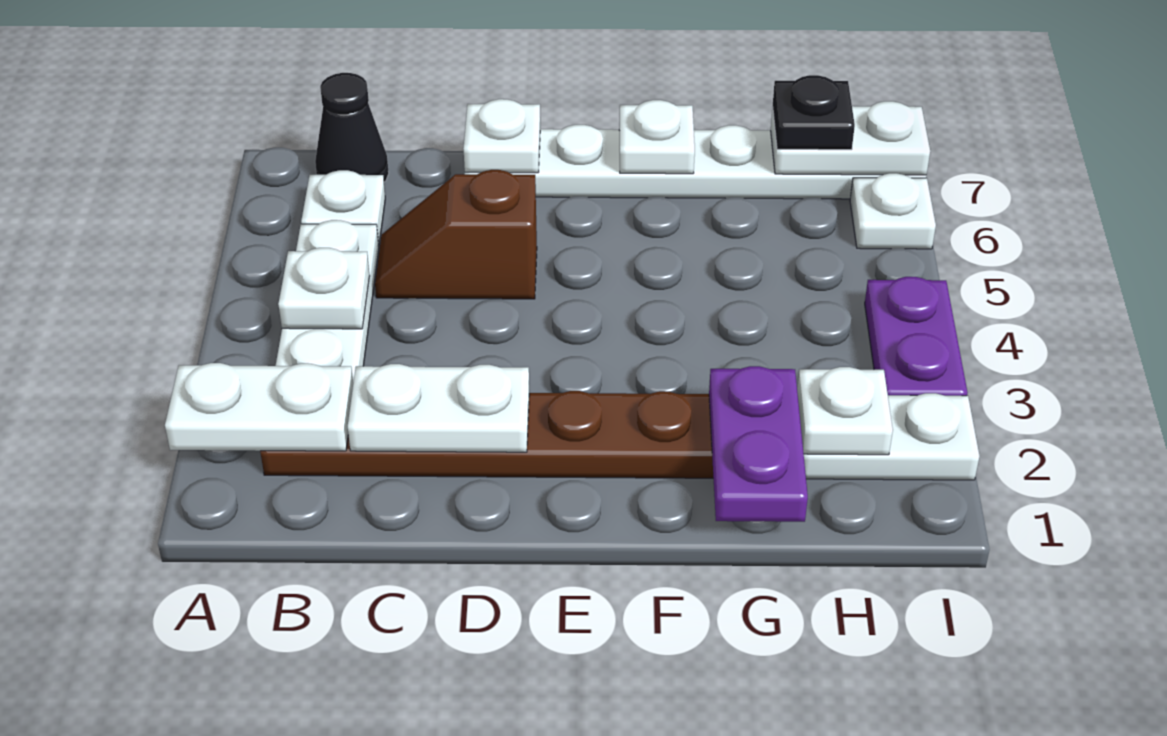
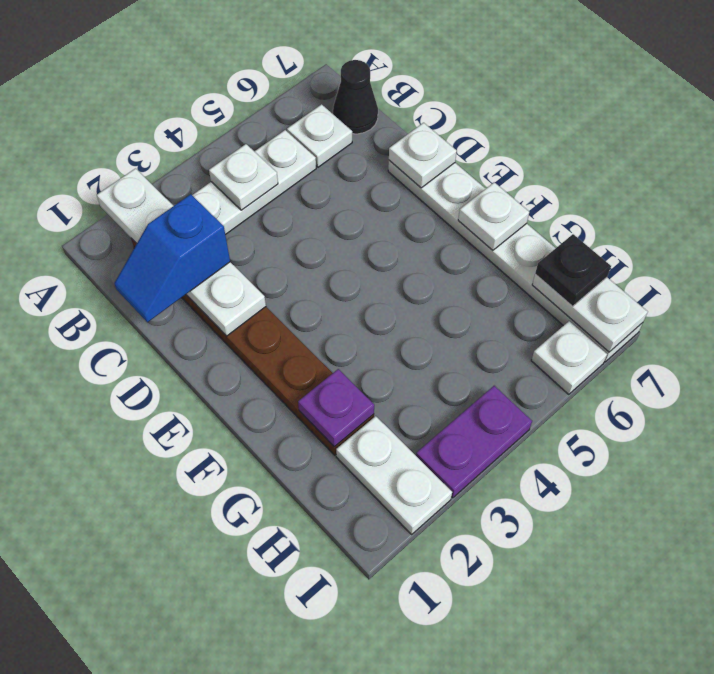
none -> blue 1x2 slope [114,194,230,322]
brown 1x2 slope [375,170,537,299] -> none
purple 1x2 plate [709,366,808,522] -> purple 1x1 plate [298,369,374,447]
white 1x1 plate [797,367,893,455] -> none

